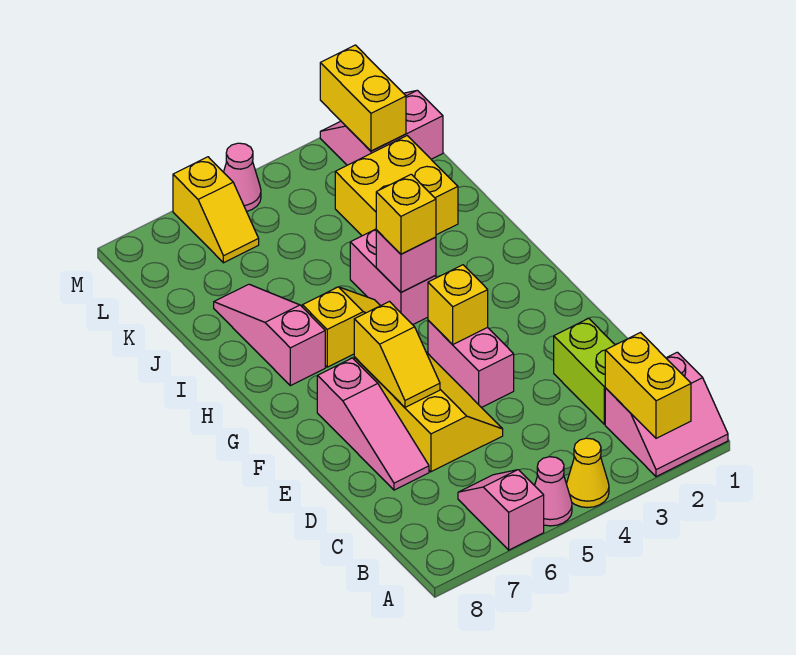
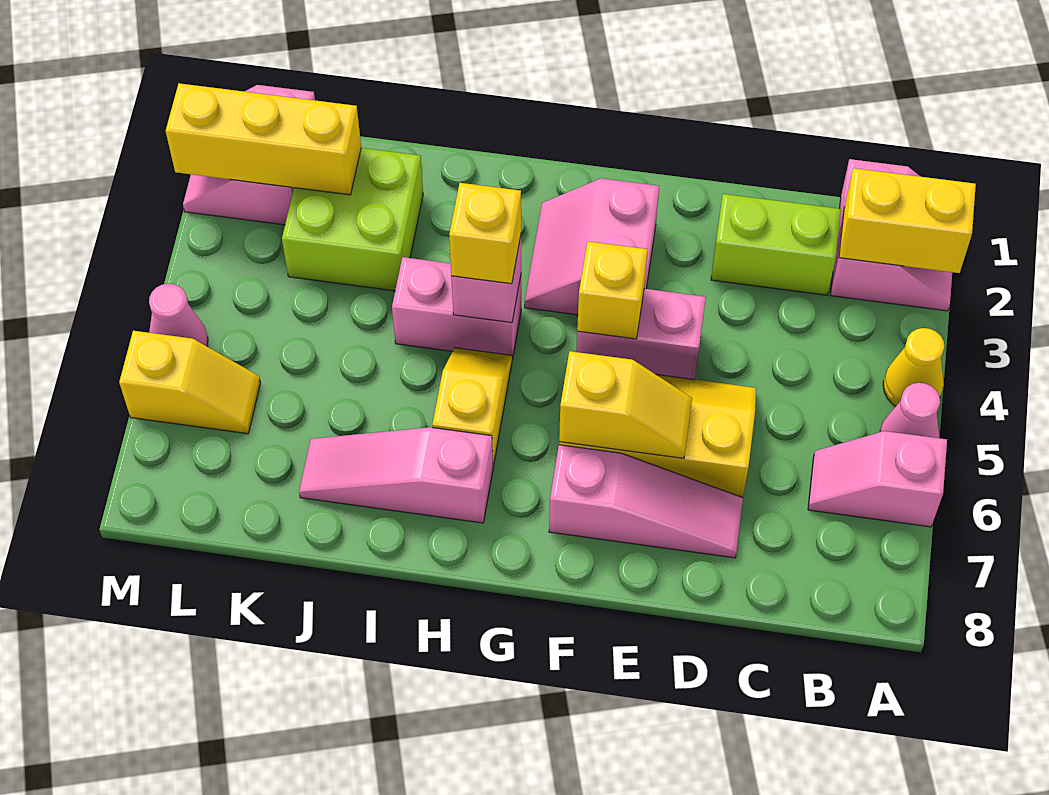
none -> pink 2x2 slope [525,178,659,315]
yellow 2x2 brick [335,136,458,236] -> lime 2x2 brick [282,148,423,291]
yellow 1x2 brick [320,45,406,151] -> yellow 1x3 brick [166,83,361,195]

